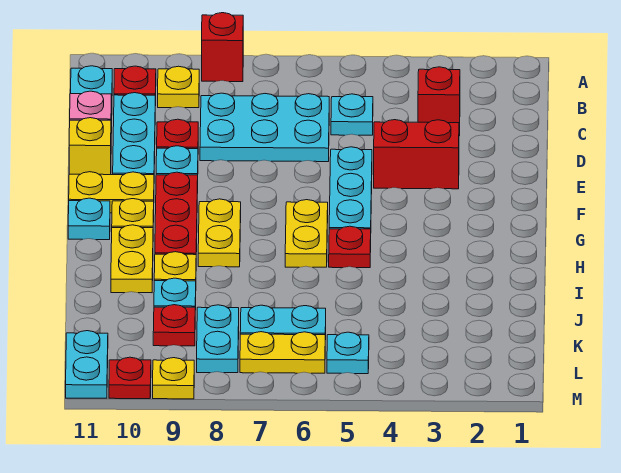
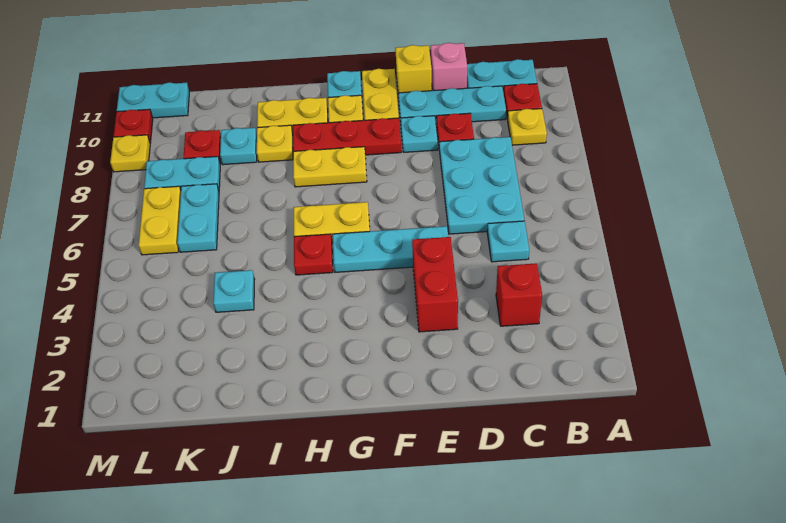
red 1x1 brick [202,13,243,82] -> none
cyan 1x1 plate [327,332,369,374] -> cyan 1x1 plate moved to [213,270,254,312]

